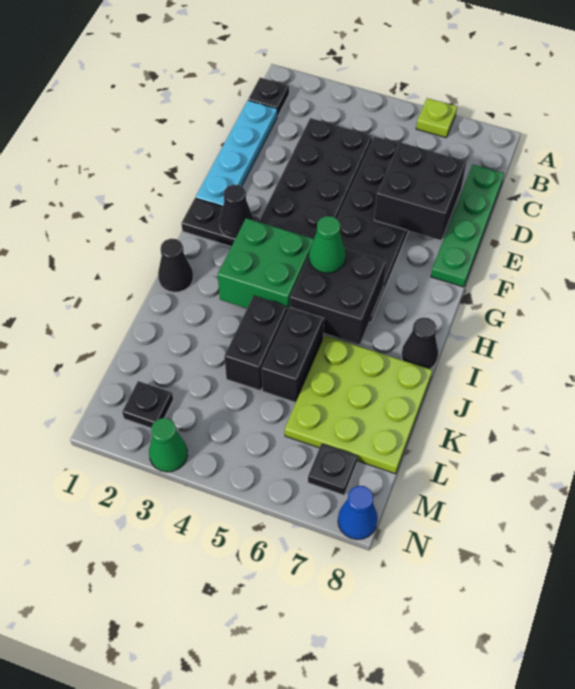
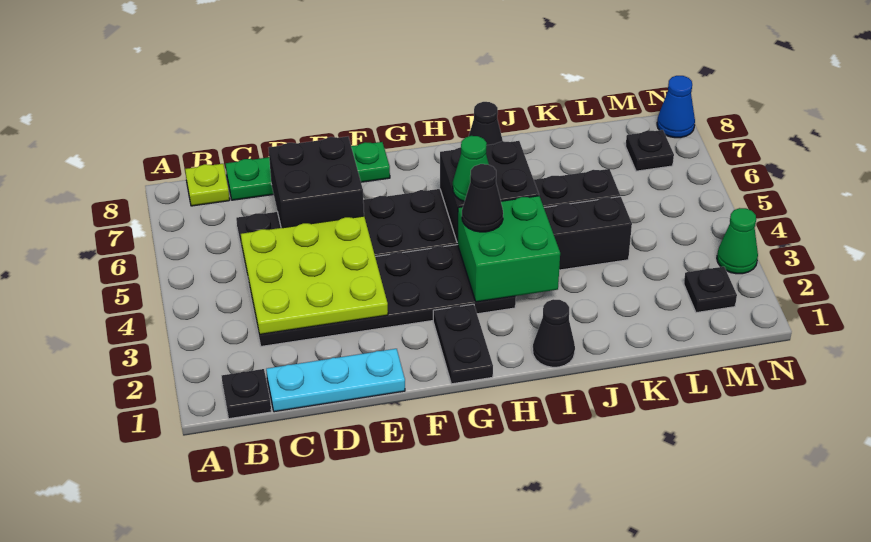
lime 1x1 plate [416,98,457,138] -> lime 1x1 plate moved to [185,164,230,206]
cyan 1x4 plate [196,100,277,206] -> cyan 1x3 plate [266,349,405,412]
black 1x1 cone [219,185,253,239] -> black 1x1 cone moved to [462,164,503,232]
lime 3x3 plate [285,336,432,474] -> lime 3x3 plate moved to [241,216,388,334]

